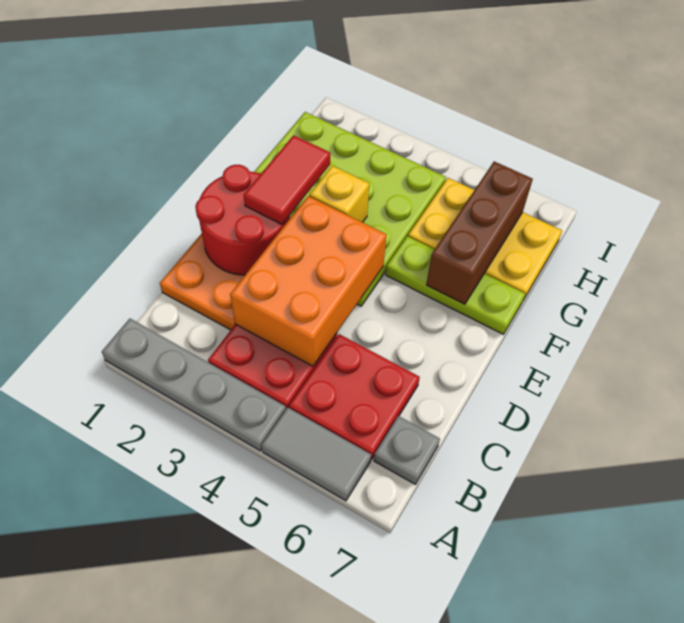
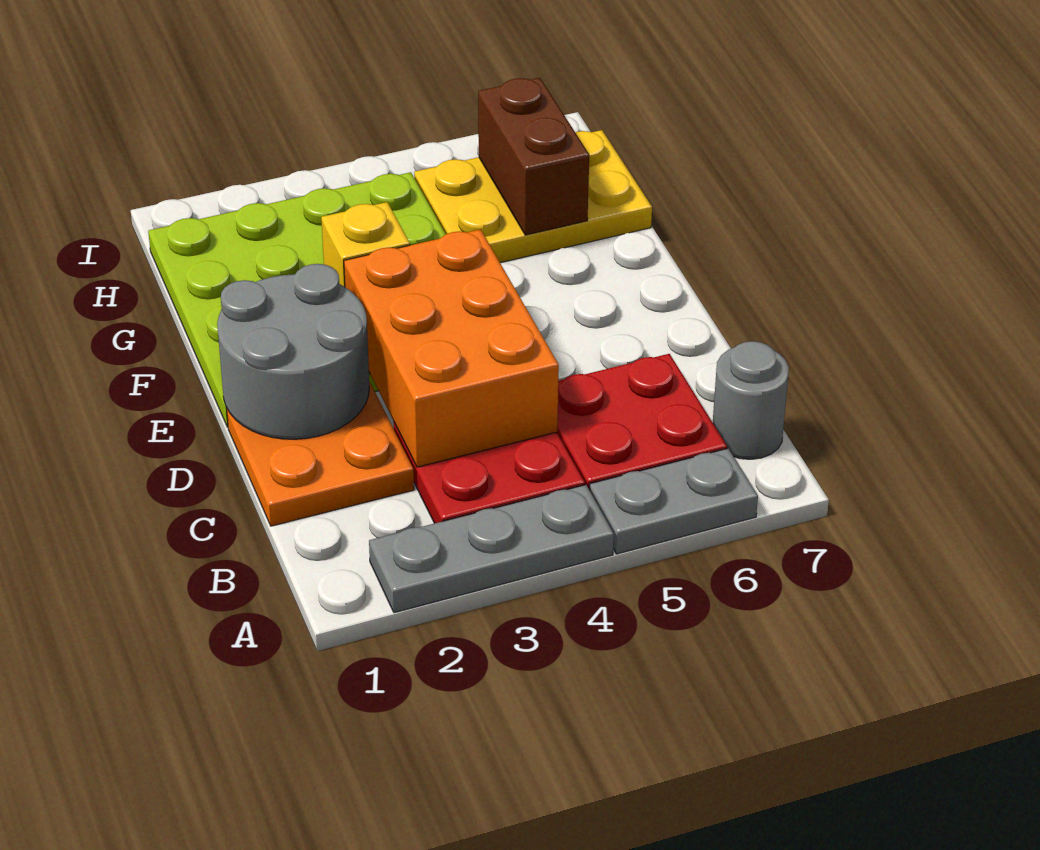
grey 1x4 plate [102,319,286,451] -> grey 1x3 plate [369,485,614,613]
grey 1x2 tile [262,407,371,501] -> grey 1x2 plate [590,448,758,554]
grey 1x1 plate [374,416,440,484] -> grey 1x1 round brick [713,341,789,459]
red 2x2 round brick [195,165,290,275] -> grey 2x2 round brick [217,264,369,439]
red 1x2 tile [244,135,330,224] -> none
lime 1x3 plate [386,236,525,334] -> none
brown 1x3 brick [426,161,533,304] -> brown 1x2 brick [478,78,589,235]

